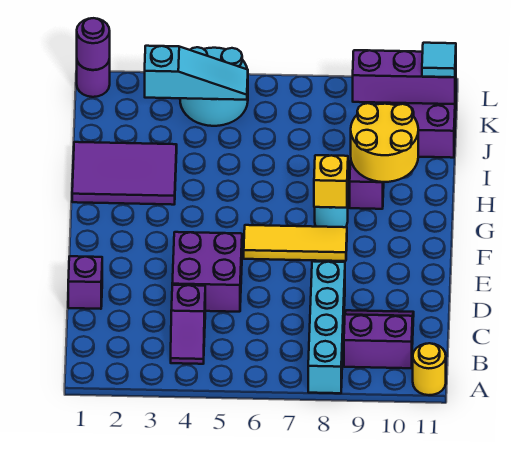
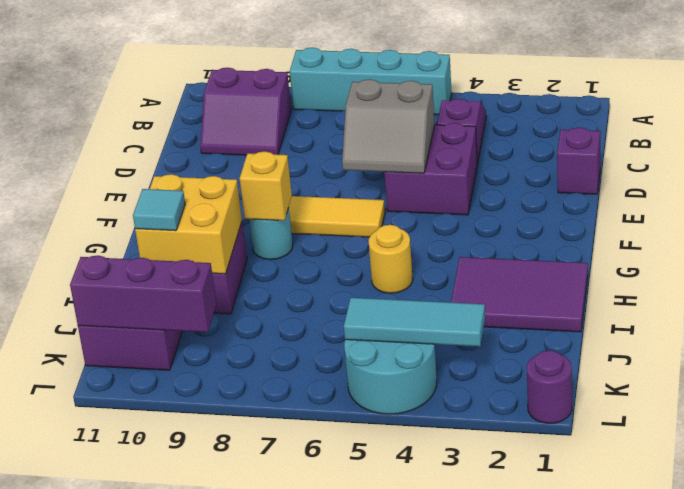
cyan 1x4 brick [308,261,345,393] -> cyan 1x4 brick turned to [290,48,452,115]
yellow 1x1 round brick [413,343,446,395] -> yellow 1x1 round brick moved to [369,225,413,293]
none -> grey 2x2 slope [342,79,435,173]
yellow 2x2 round brick [351,103,418,182] -> yellow 2x2 brick [135,174,242,274]
cyan 1x3 slope [145,46,248,100] -> cyan 1x3 tile [344,298,485,347]
cyan 1x1 tile [422,43,456,77] -> cyan 1x1 tile moved to [133,189,185,231]
purple 1x1 round brick [77,18,110,70] -> none

